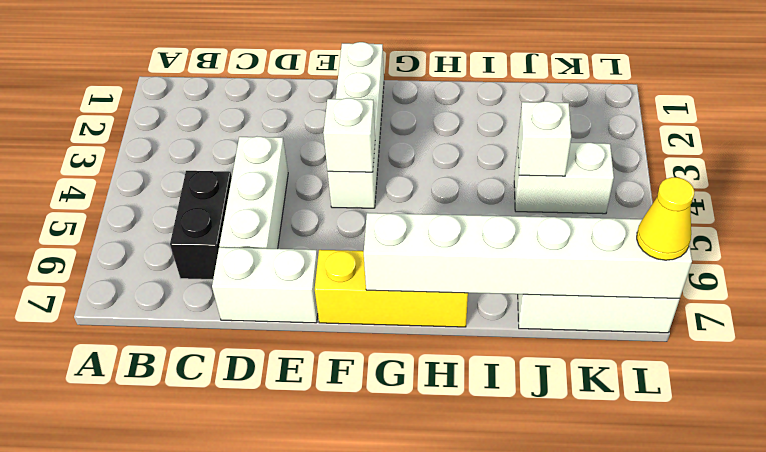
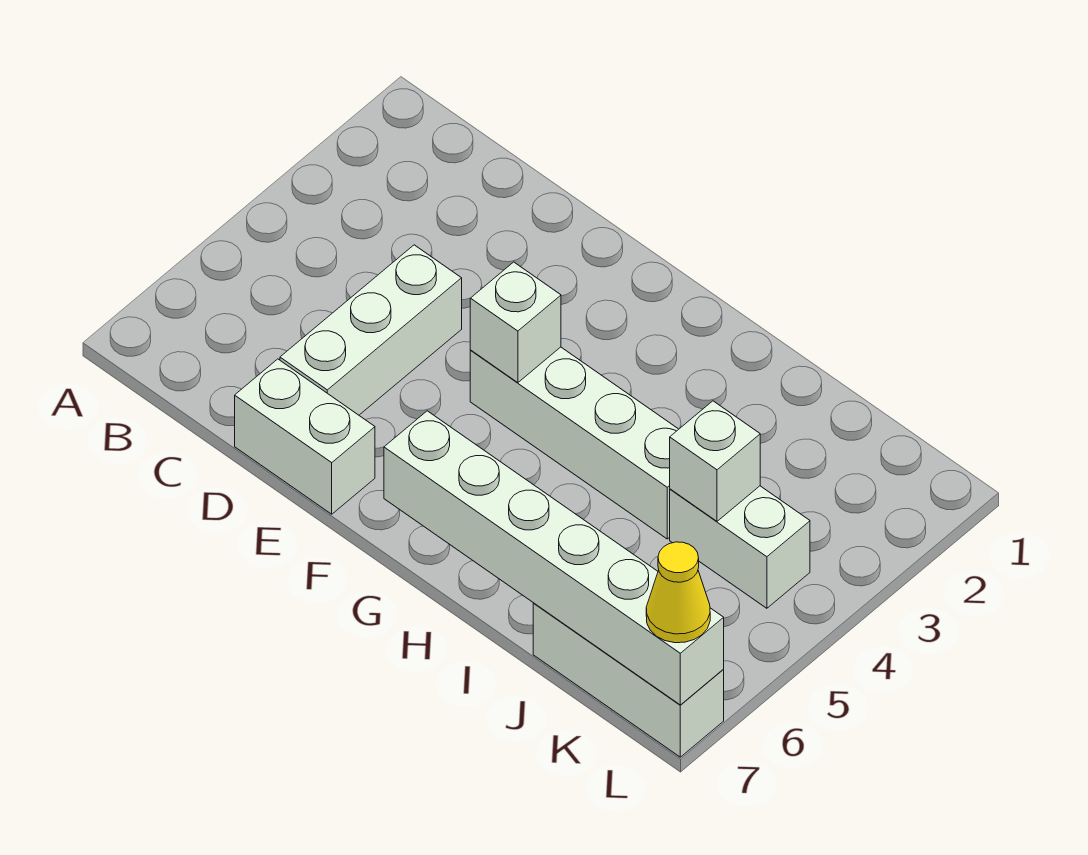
black 1x2 brick [170,171,232,279] -> none
white 1x4 brick [328,42,384,208] -> white 1x4 brick turned to [470,347,679,539]
yellow 1x3 brick [315,250,468,327] -> none

